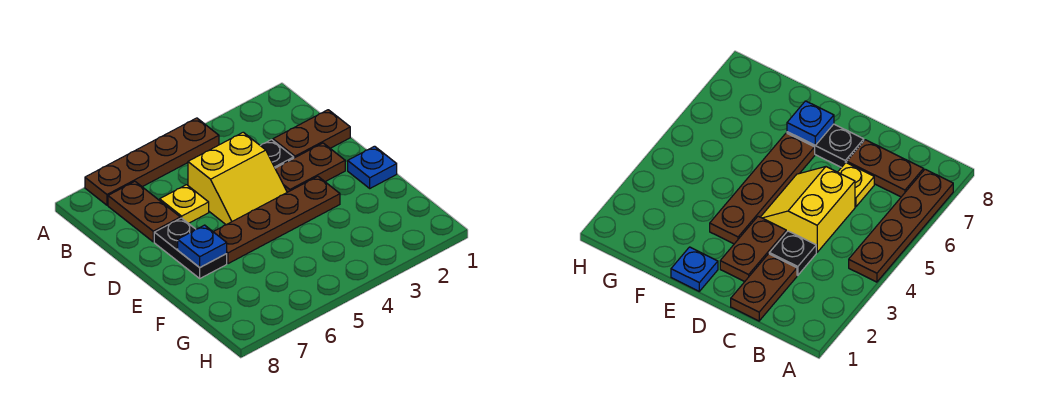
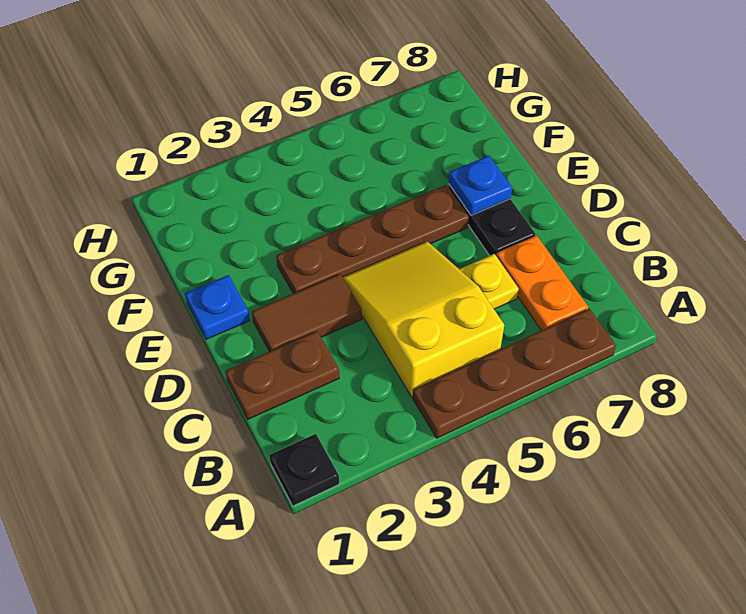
brown 1x2 plate [108,182,180,242] -> orange 1x2 plate [496,235,588,330]
black 1x1 plate [260,140,294,168] -> black 1x1 plate moved to [269,434,339,506]
yellow 2x2 slope [188,132,287,225] -> yellow 2x3 slope [343,241,504,397]
brown 1x2 plate [275,143,345,192] -> brown 1x2 tile [252,274,362,351]

